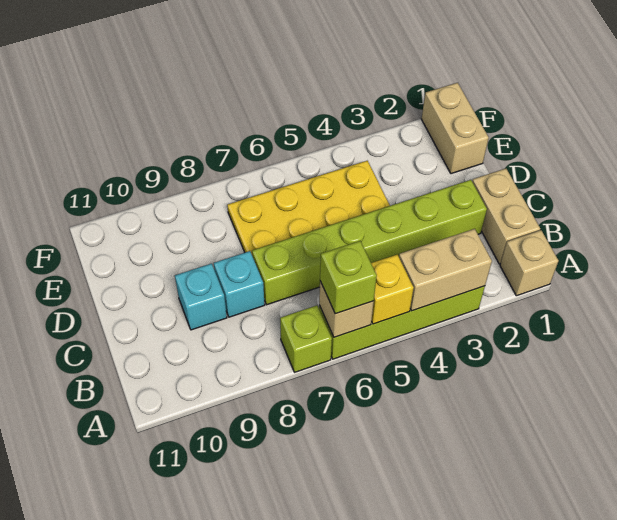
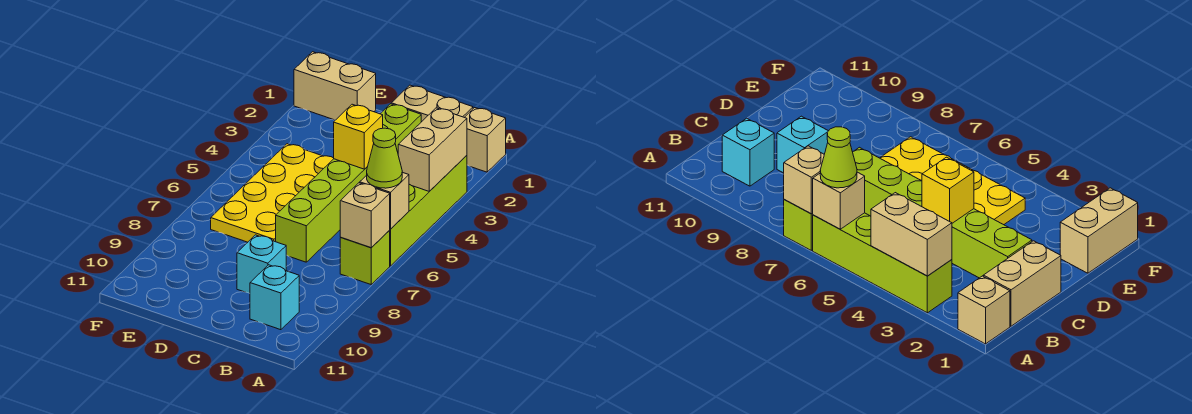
yellow 1x1 brick [371,255,414,324] -> yellow 1x1 brick moved to [334,104,383,169]
lime 1x1 brick [320,241,377,314] -> lime 1x1 cone [367,128,402,188]
none -> tan 1x1 brick [340,183,390,248]
cyan 1x1 brick [214,251,265,317] -> cyan 1x1 brick moved to [250,265,299,330]

